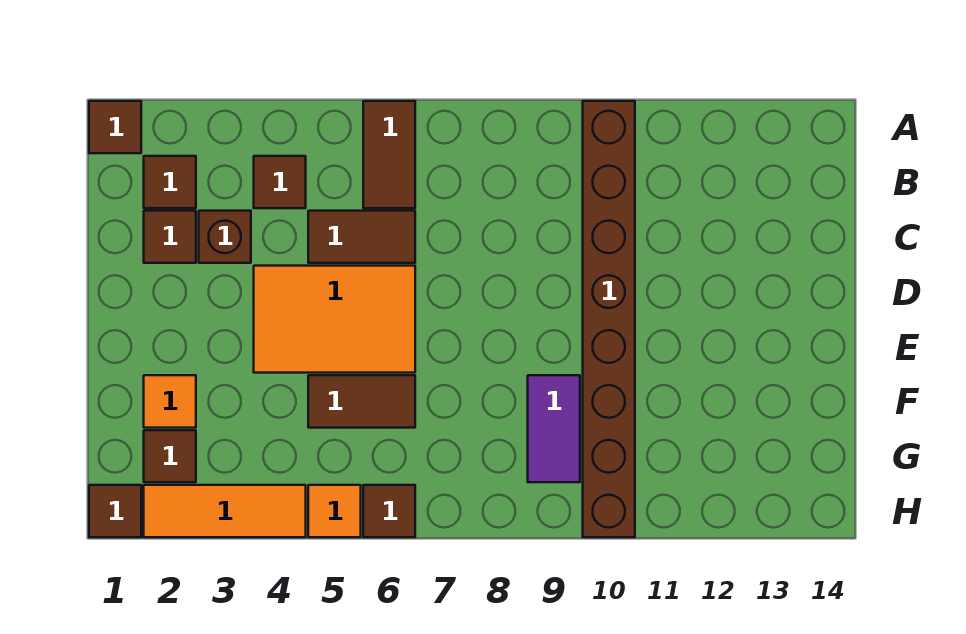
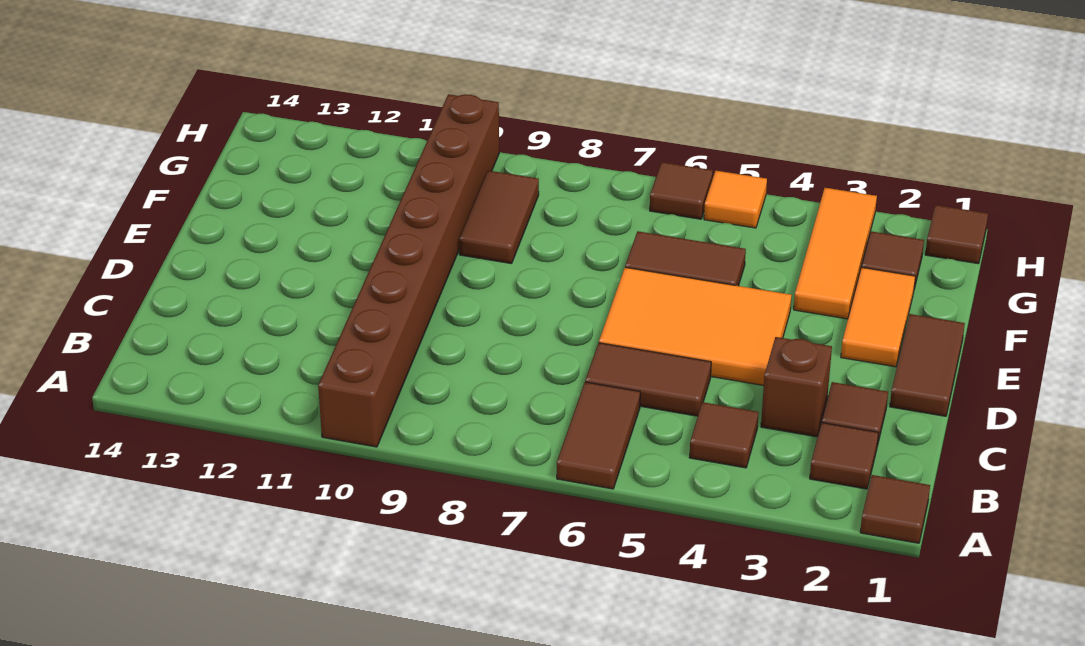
none -> brown 1x2 tile [890,314,965,416]
orange 1x1 tile [144,375,196,428] -> orange 1x2 tile [841,267,916,367]
purple 1x2 tile [528,375,580,482] -> brown 1x2 tile [459,171,539,264]
orange 1x3 tile [144,485,306,537] -> orange 1x3 tile turned to [794,188,877,319]

